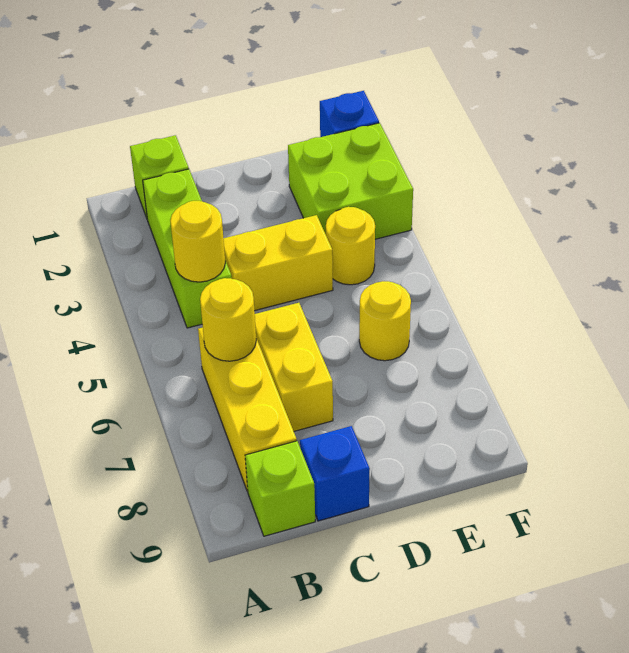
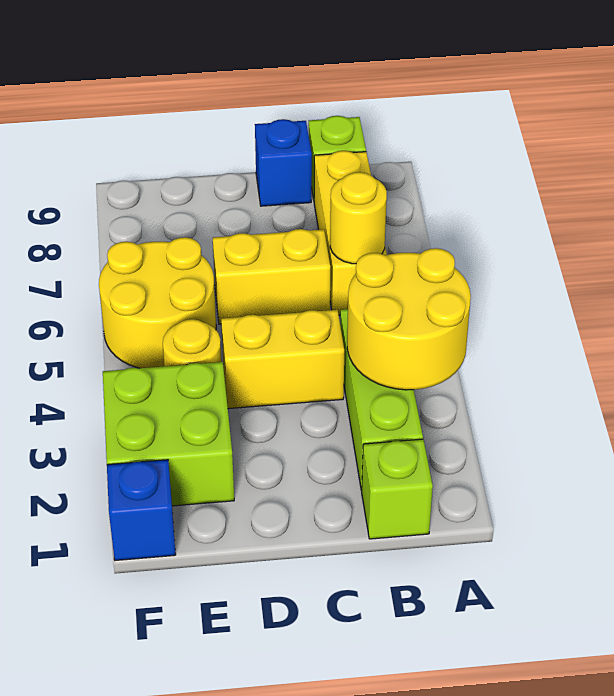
yellow 1x1 round brick [170,201,225,282] -> yellow 2x2 round brick [347,248,471,390]
yellow 1x2 brick [255,303,333,431] -> yellow 1x2 brick turned to [213,229,330,324]
yellow 1x1 round brick [359,281,411,361] -> yellow 2x2 round brick [99,237,216,368]

